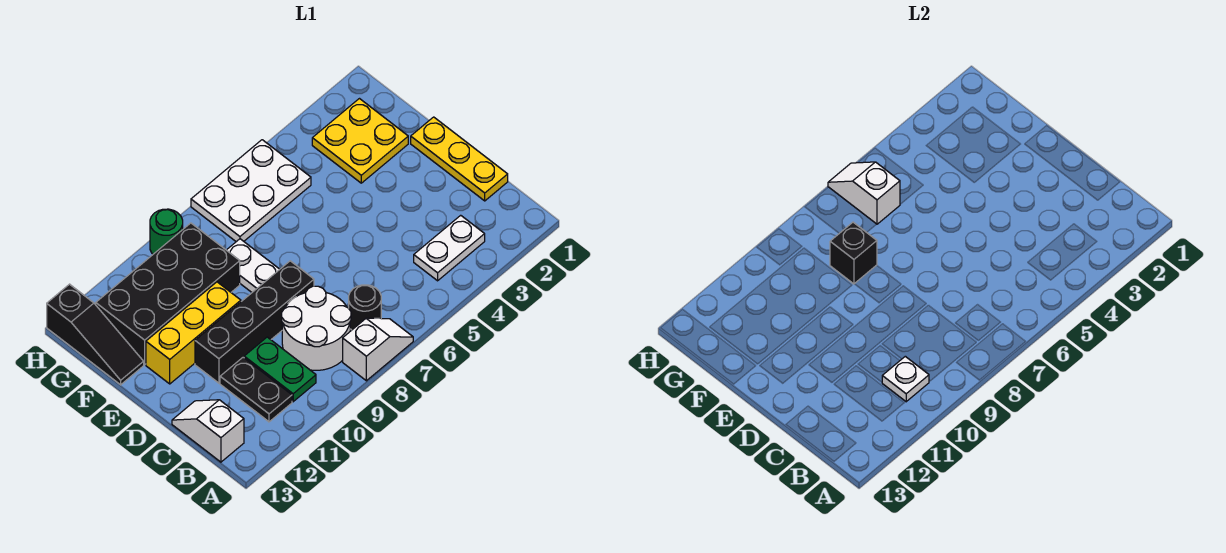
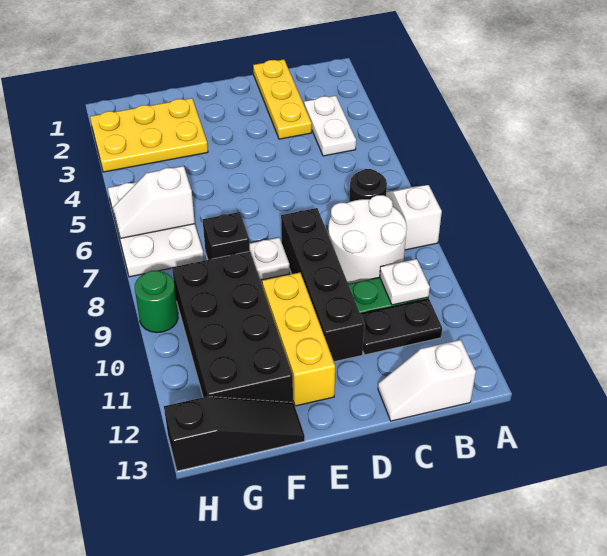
yellow 1x3 plate [411,117,508,201] -> yellow 1x3 plate turned to [253,59,312,139]
yellow 2x2 plate [312,99,408,183] -> yellow 2x3 plate [90,98,208,172]

